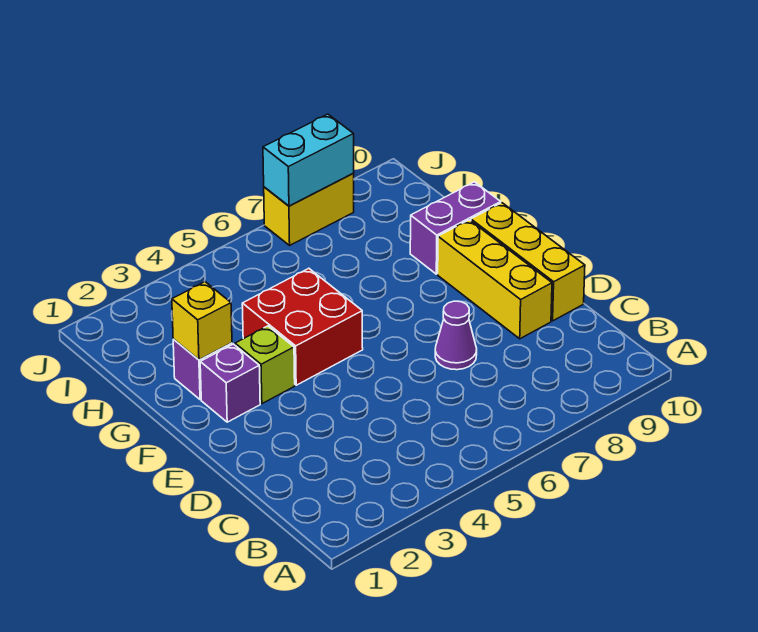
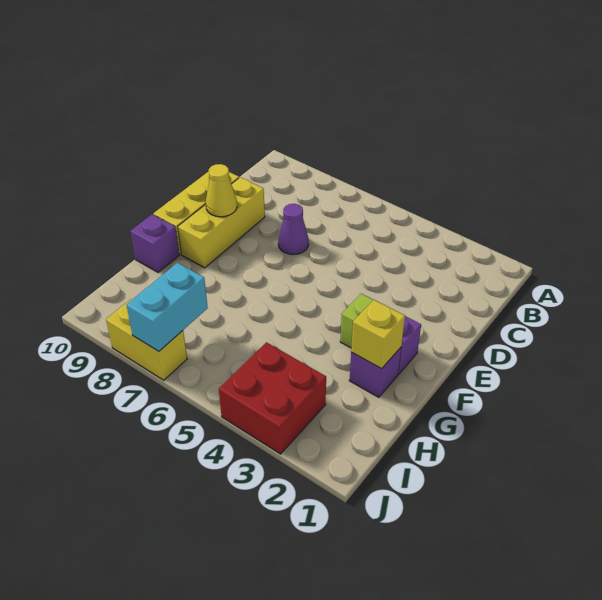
none -> yellow 1x1 cone [206,164,237,217]
red 2x2 brick [242,268,363,385] -> red 2x2 brick moved to [219,342,326,454]
purple 1x2 brick [410,182,501,274] -> purple 1x1 brick [130,214,179,272]
cyan 1x2 brick [263,114,354,206] -> cyan 1x2 brick turned to [126,263,208,352]

